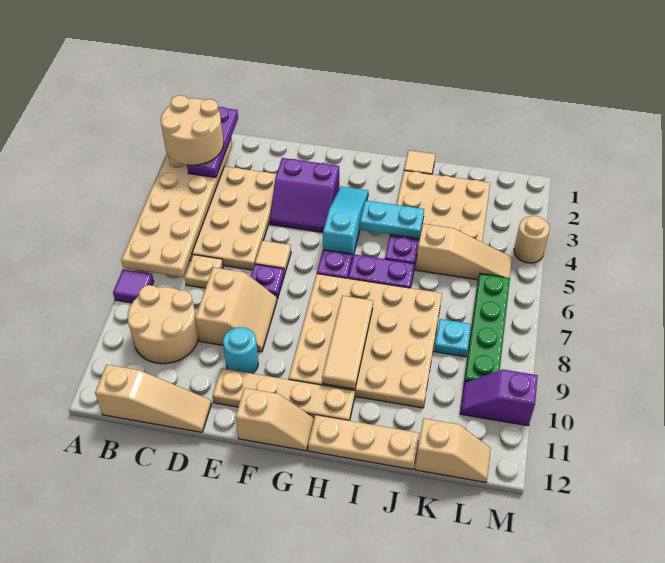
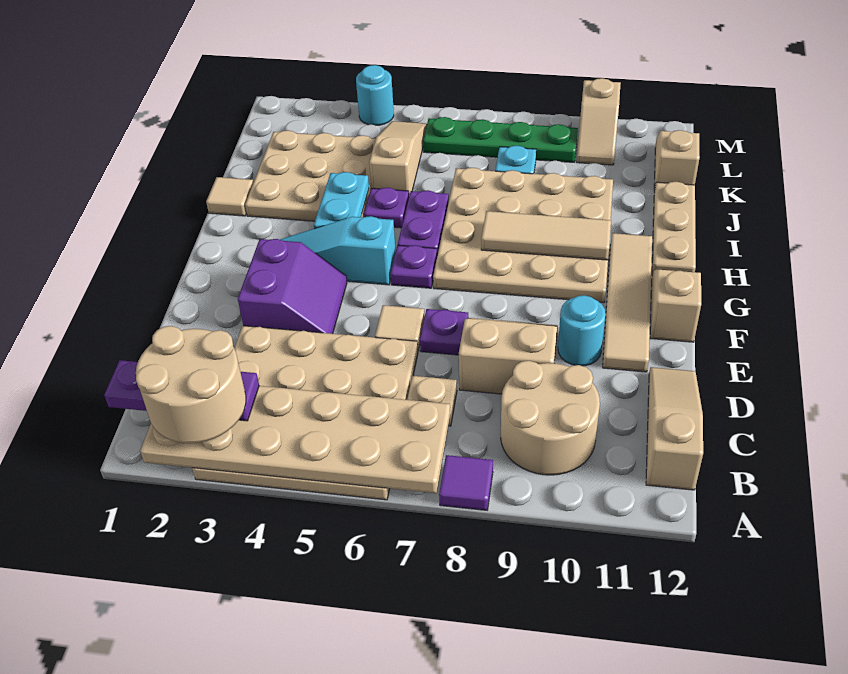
tan 1x4 plate [212,368,355,421] -> tan 1x4 tile [603,233,652,372]
purple 1x2 slope [460,370,538,426] -> tan 1x2 slope [577,78,621,165]
tan 1x1 round brick [514,216,550,263] -> cyan 1x1 round brick [356,65,394,126]

